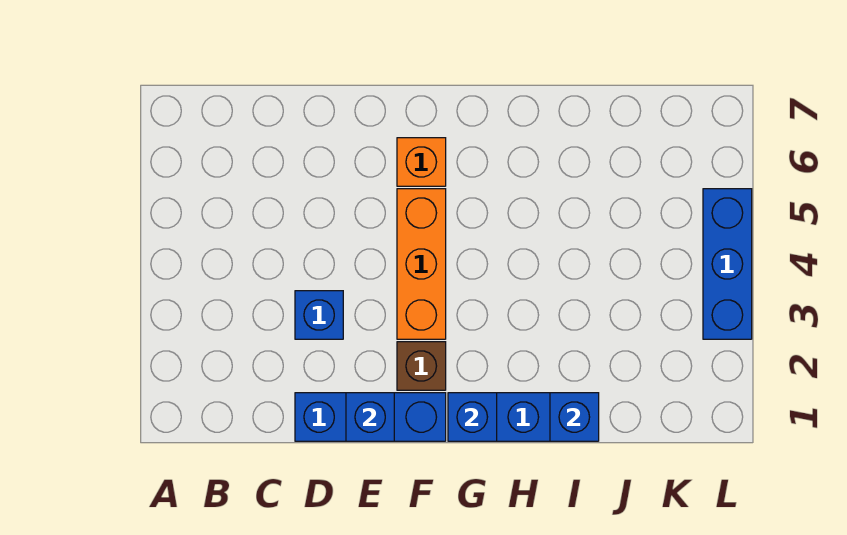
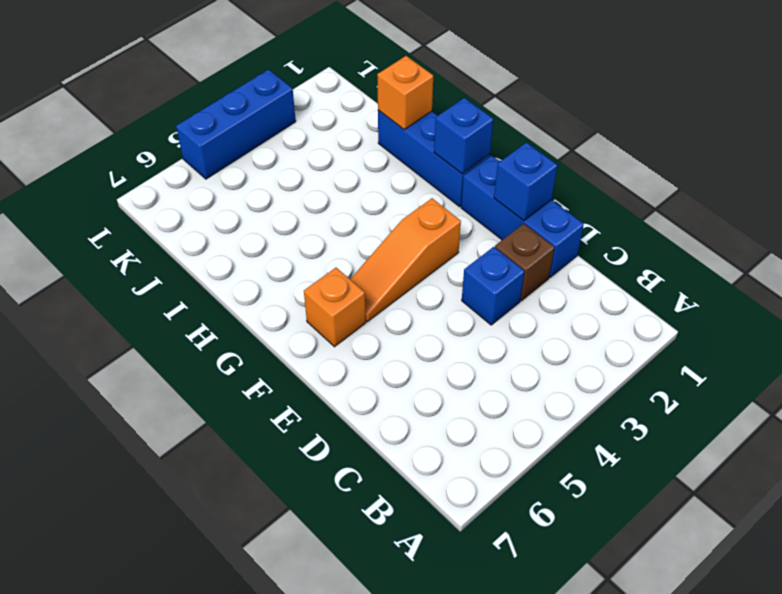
brown 1x1 brick [397,342,446,390] -> brown 1x1 brick moved to [495,224,555,301]
orange 1x3 brick [397,189,446,339] -> orange 1x3 slope [350,198,461,322]
blue 1x1 brick [550,393,599,441] -> orange 1x1 brick [377,56,433,129]

